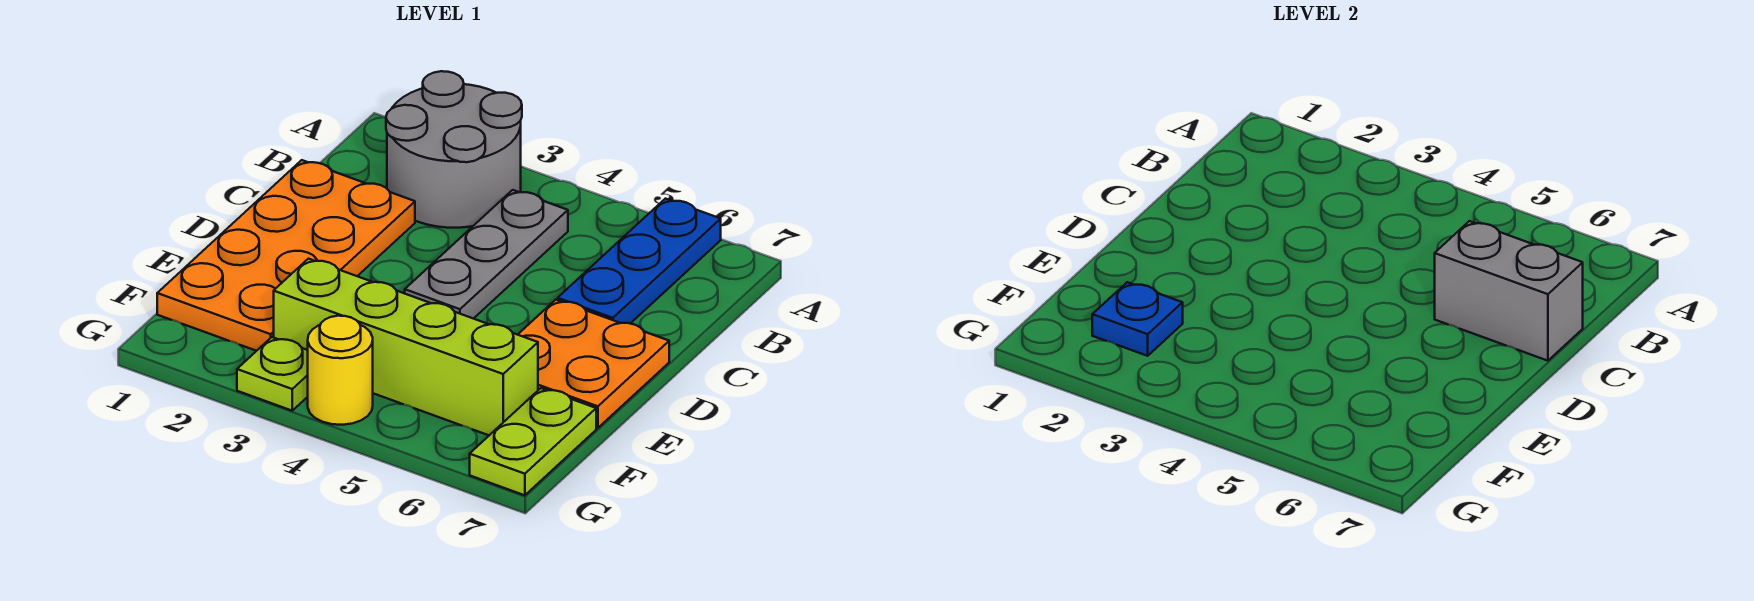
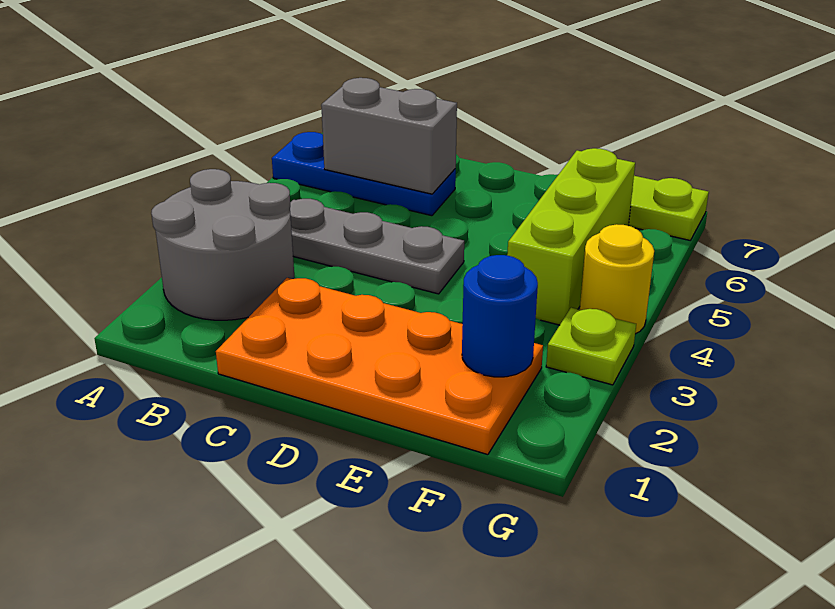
grey 1x2 brick [1435,221,1583,361] -> grey 1x2 brick turned to [321,78,457,194]
orange 2x2 plate [518,300,669,428] -> none
blue 1x1 plate [1092,282,1183,356] -> blue 1x1 round brick [462,255,538,377]
lime 1x4 brick [274,259,538,435] -> lime 1x3 brick [507,148,635,325]

